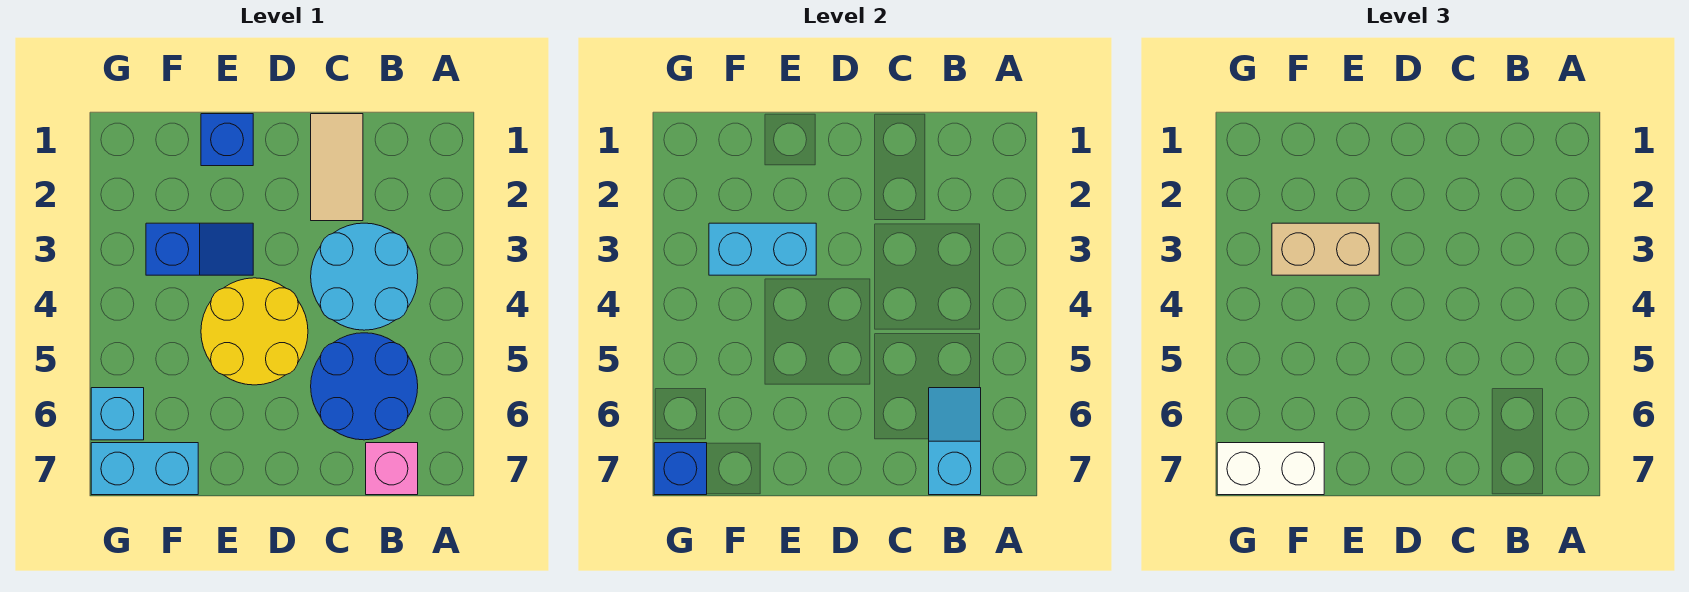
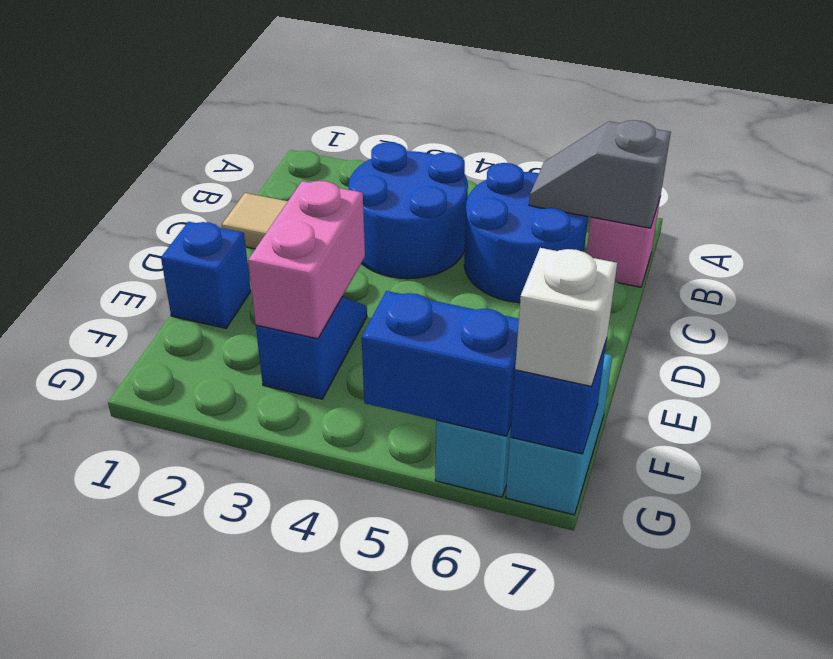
cyan 2x2 round brick [311,223,418,330] -> blue 2x2 round brick [349,142,468,279]
cyan 1x2 slope [929,388,981,495] -> grey 1x2 slope [529,120,671,228]
yellow 2x2 round brick [201,278,308,385] -> none
cyan 1x2 brick [709,223,816,275] -> pink 1x2 brick [248,181,365,339]
tan 1x2 brick [1272,223,1379,275] -> none
white 1x2 brick [1217,443,1324,495] -> white 1x1 brick [515,248,617,387]
none -> blue 1x2 brick [362,291,519,436]

